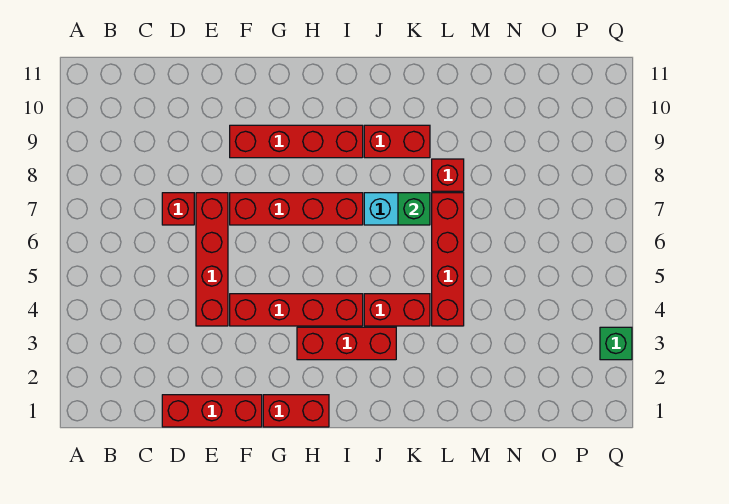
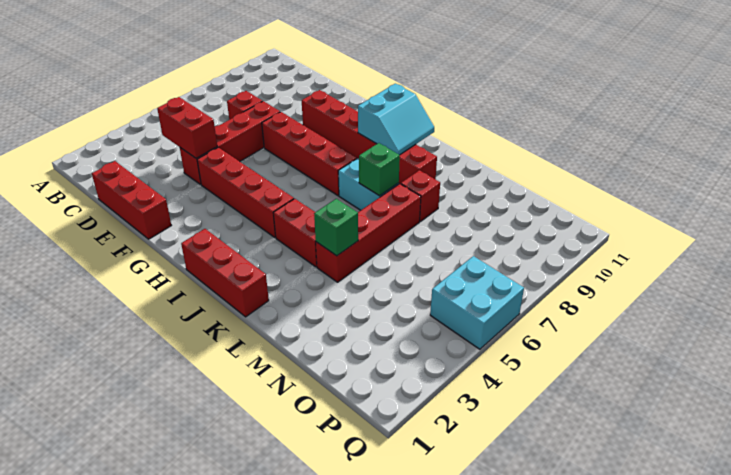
red 1x2 brick [263,395,329,427] -> red 1x2 brick moved to [157,97,217,158]
red 1x3 brick [297,327,396,360] -> red 1x3 brick moved to [181,229,269,317]
none -> cyan 2x2 slope [358,84,434,155]
none -> cyan 2x2 brick [430,256,524,349]
green 1x1 brick [600,327,632,360] -> green 1x1 brick moved to [314,199,358,256]

